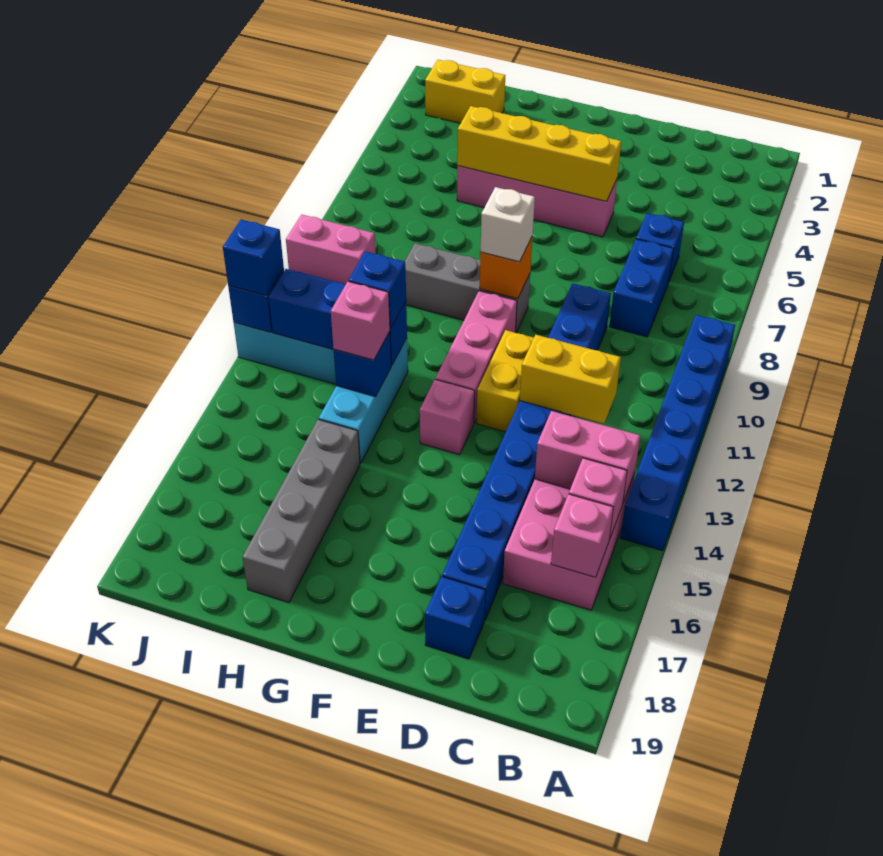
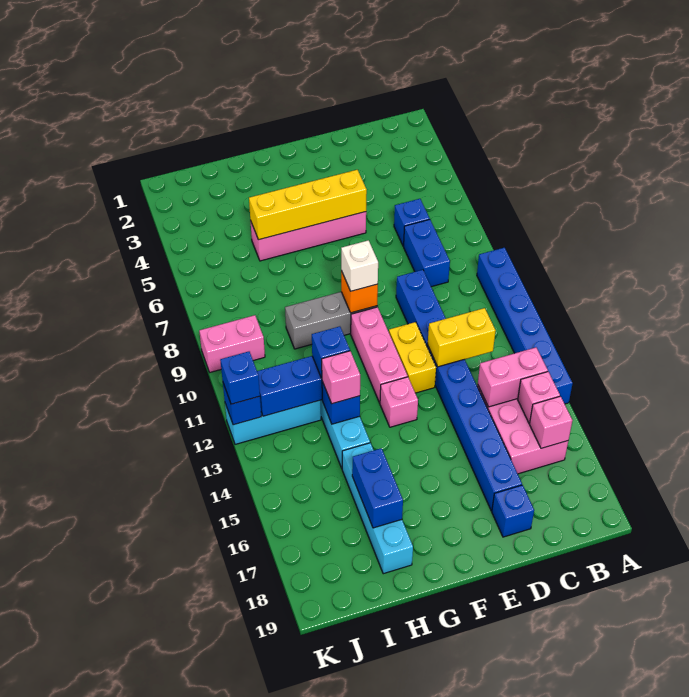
grey 1x4 brick [243,420,360,602] -> cyan 1x4 brick [342,443,413,574]
none -> blue 1x2 brick [352,448,403,528]
yellow 1x2 brick [425,60,505,123] -> none

